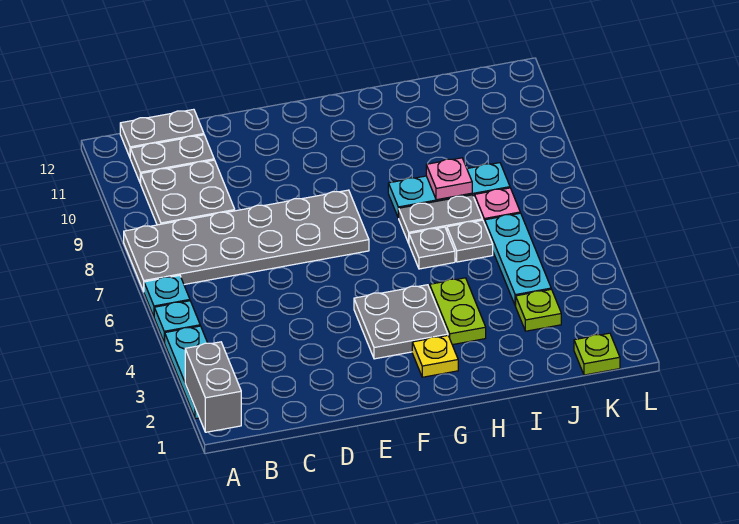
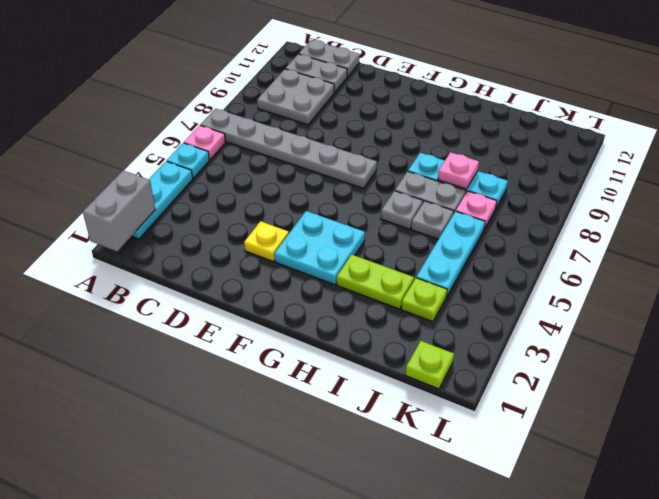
cyan 1x1 plate [144,275,190,316] -> pink 1x1 plate [184,125,225,160]
grey 2x6 plate [124,190,369,291] -> grey 1x6 plate [201,109,377,188]
grey 2x2 plate [354,285,448,359] -> cyan 2x2 plate [274,211,365,285]
yellow 1x1 plate [412,336,458,377] -> yellow 1x1 plate moved to [244,221,289,261]
lime 1x2 plate [430,278,486,345] -> lime 1x2 plate turned to [337,254,414,309]

